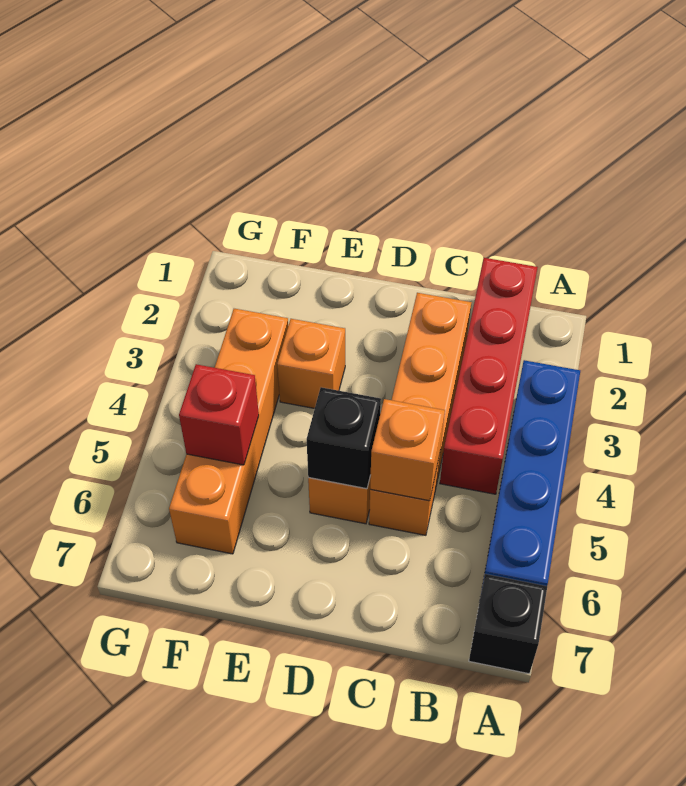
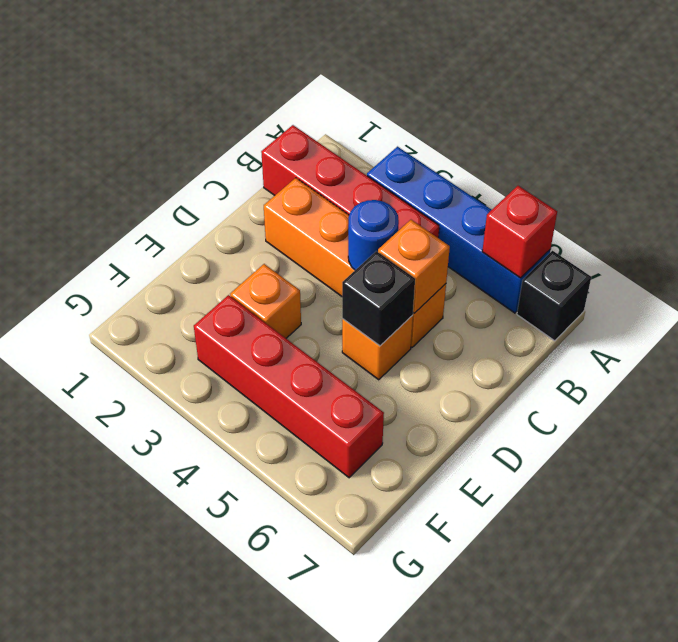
none -> blue 1x1 round brick [348,200,399,270]
orange 1x4 brick [169,309,288,554] -> red 1x4 brick [194,295,384,478]
red 1x1 brick [179,364,259,465] -> red 1x1 brick moved to [482,186,557,278]

